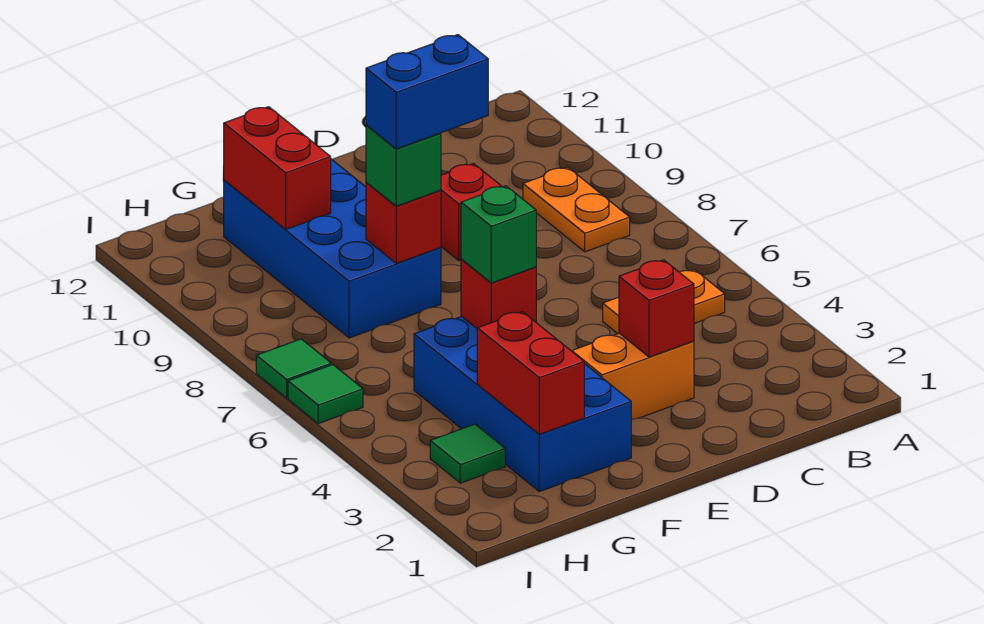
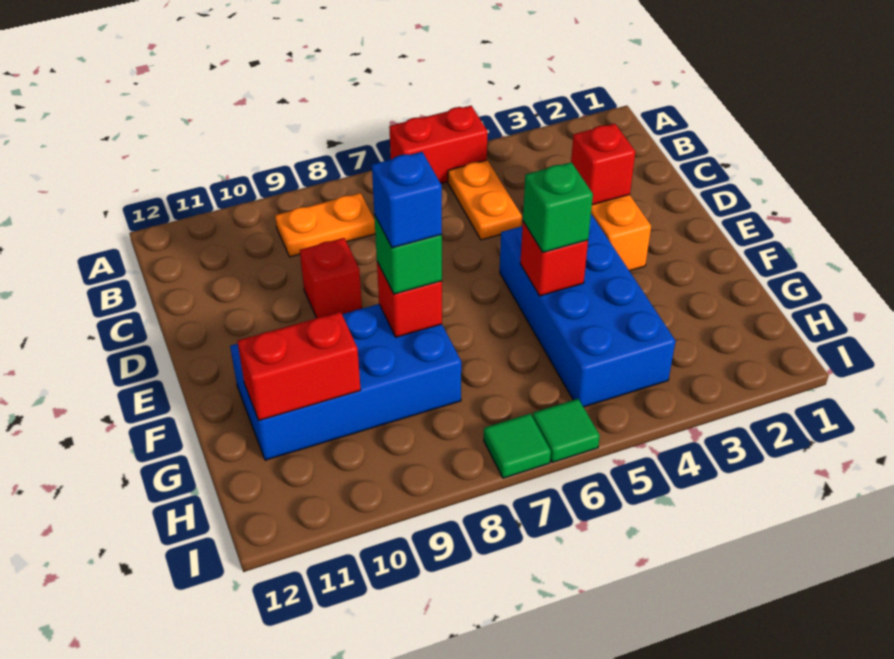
blue 1x2 brick [366,35,488,149] -> blue 1x1 brick [372,152,442,248]
blue 2x4 brick [414,316,631,491] -> blue 2x4 brick turned to [500,214,676,407]
red 1x2 brick [477,312,584,434] -> red 1x2 brick moved to [389,106,488,183]
green 1x1 tile [430,424,505,483] -> none

